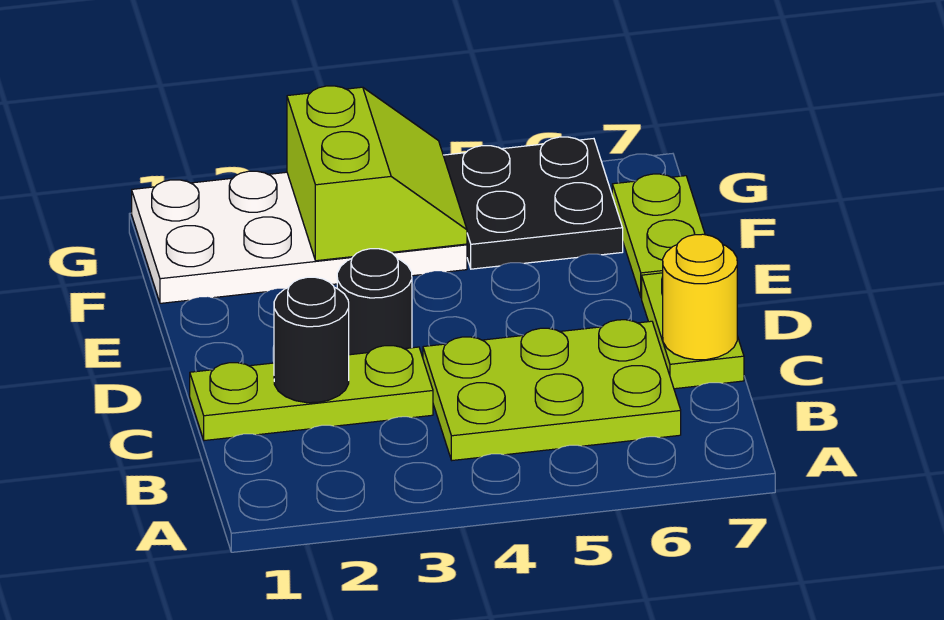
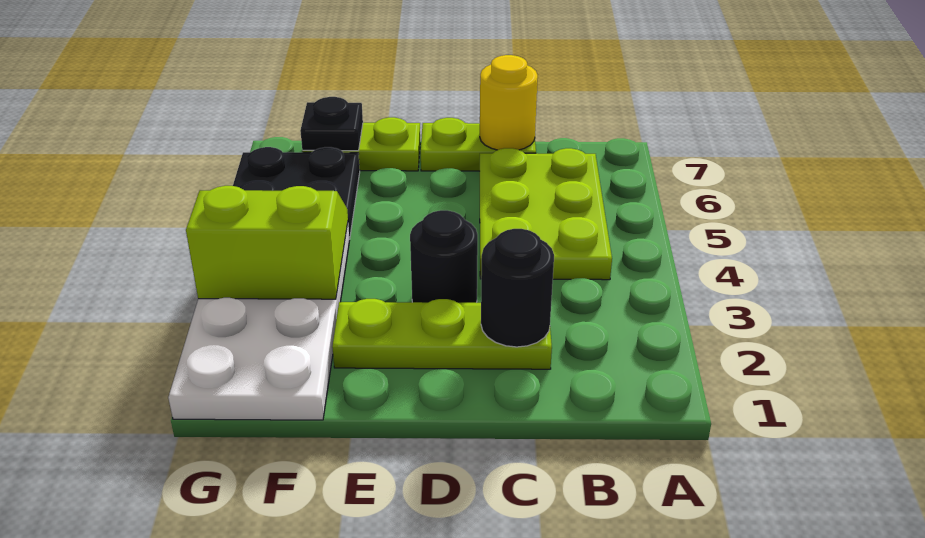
lime 1x3 plate [190,346,433,441] -> lime 1x3 plate turned to [332,299,552,369]
none -> black 1x1 plate [300,97,363,151]

